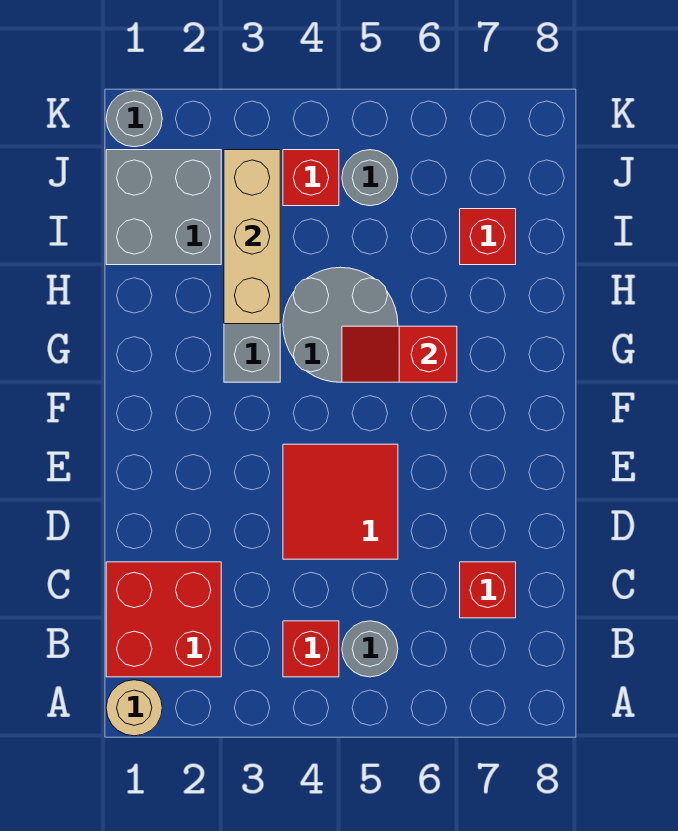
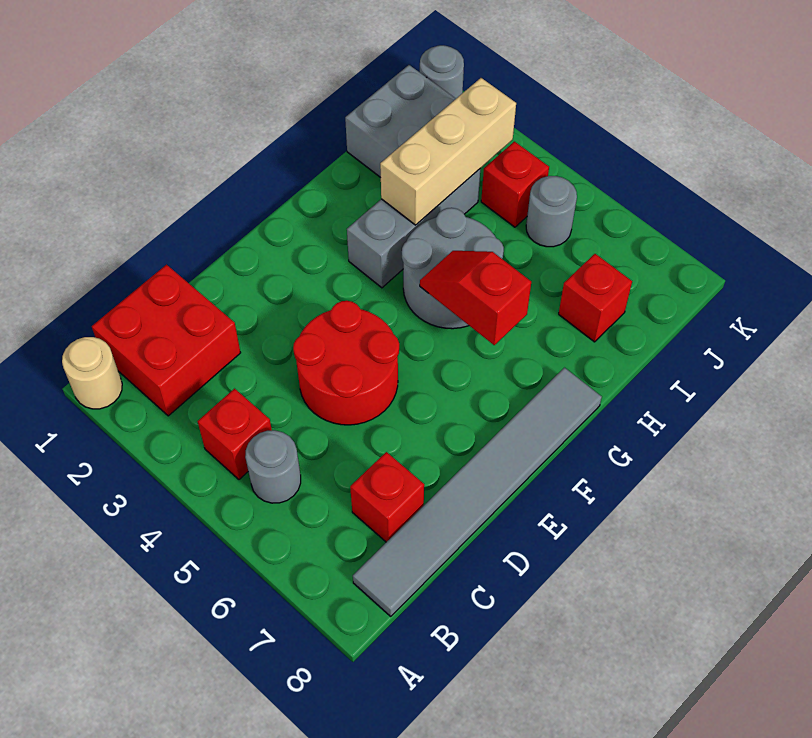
none -> grey 1x6 tile [353,368,602,616]
red 2x2 tile [283,444,398,559] -> red 2x2 round brick [293,301,399,425]

